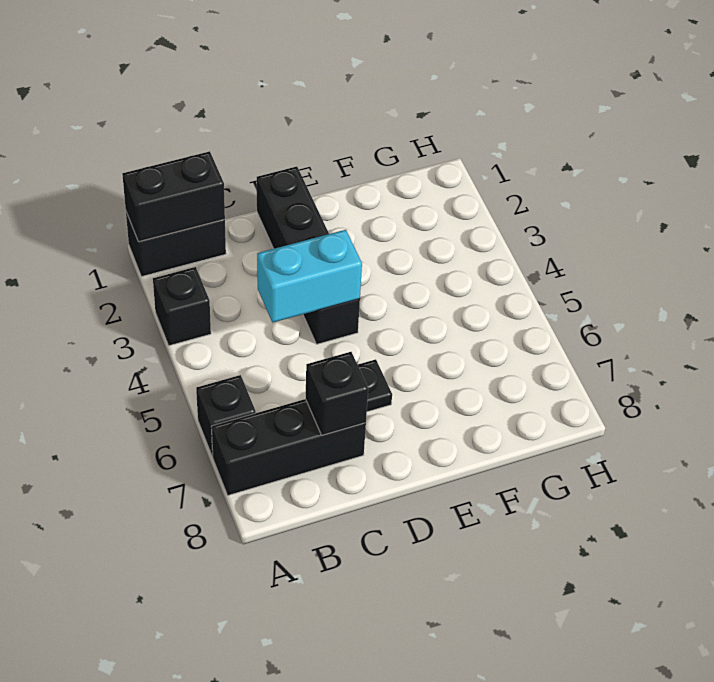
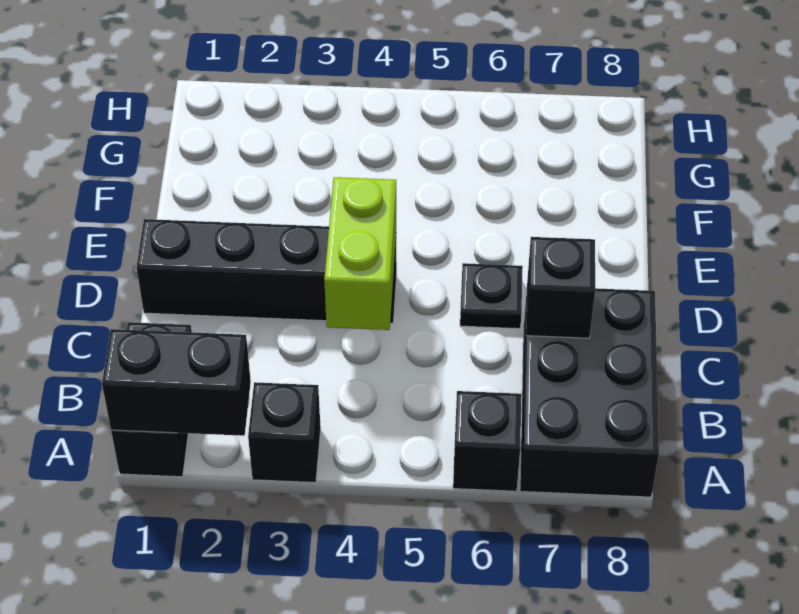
black 1x2 brick [122,151,225,242] -> black 1x2 brick turned to [102,329,251,436]
black 1x3 brick [211,399,366,495] -> black 2x3 brick [520,288,659,497]
cyan 1x2 brick [257,230,362,323] -> lime 1x2 brick [324,177,396,330]

